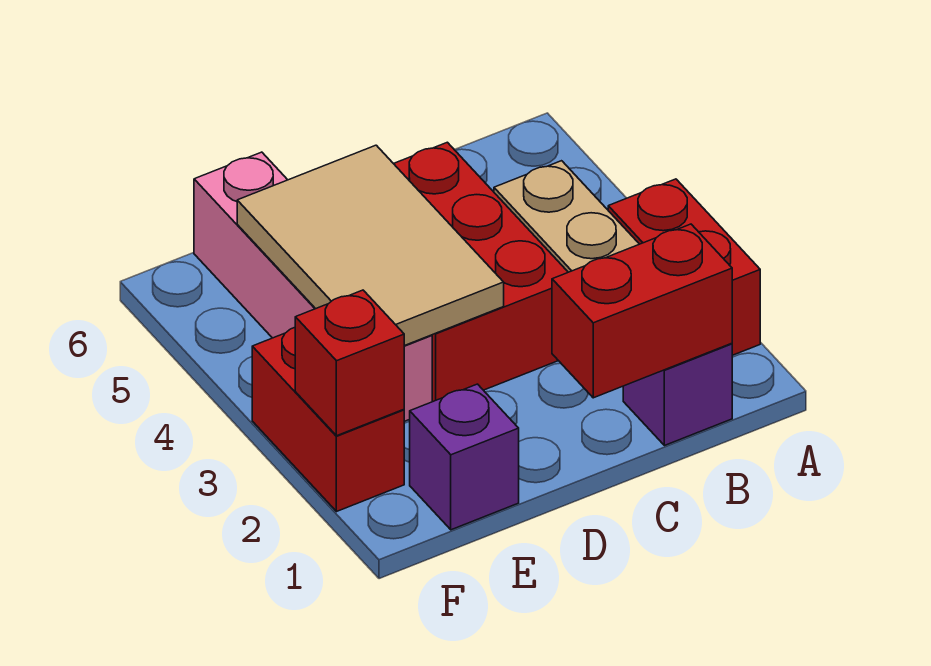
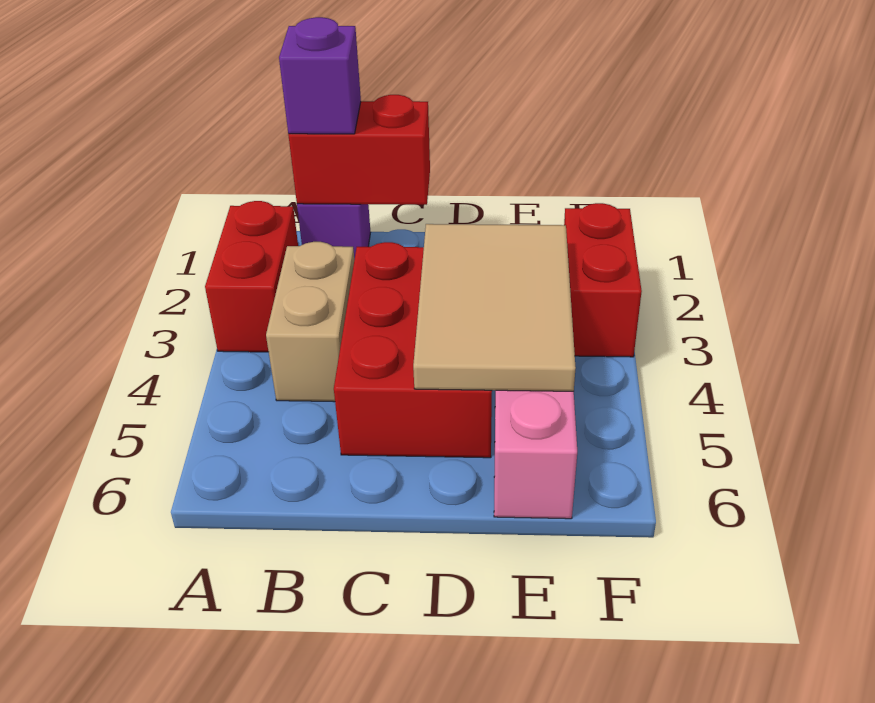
purple 1x1 brick [410,384,519,530] -> purple 1x1 brick moved to [279,17,361,134]
red 1x1 brick [295,290,404,436] -> none

